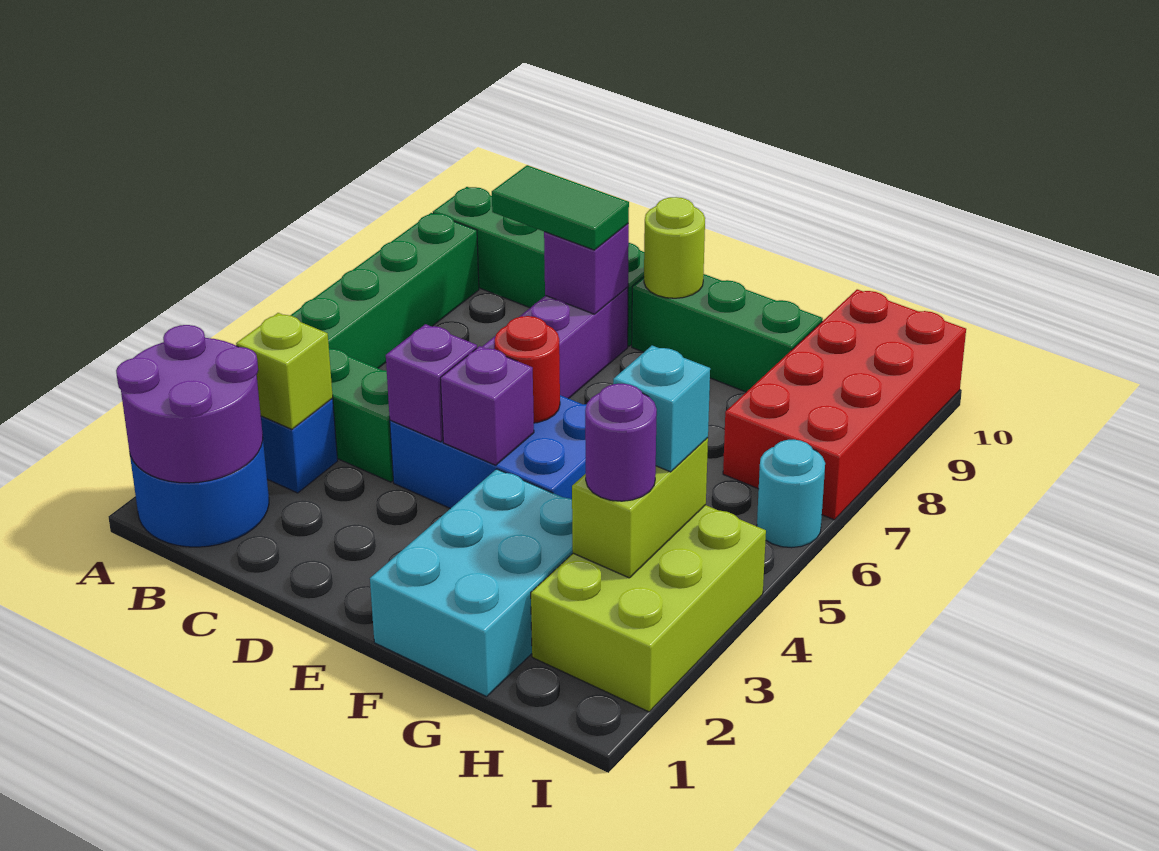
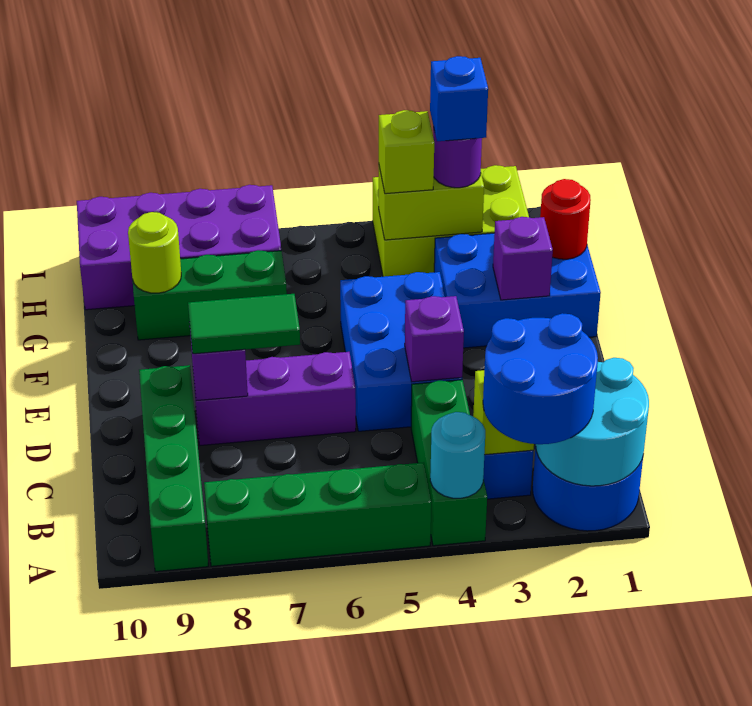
purple 2x2 round brick [116,325,263,483] -> cyan 2x2 round brick [536,358,649,486]
none -> blue 2x2 round brick [483,313,598,444]
green 1x2 tile [492,165,629,250] -> green 1x2 tile turned to [188,294,300,354]
purple 1x1 brick [440,346,534,465] -> purple 1x1 brick moved to [493,217,553,300]
red 1x1 round brick [495,316,560,423] -> red 1x1 round brick moved to [540,179,591,259]
green 1x3 brick [632,274,823,392] -> green 1x3 brick turned to [133,250,287,340]
lime 1x1 round brick [644,197,705,298] -> lime 1x1 round brick moved to [128,212,181,293]
cyan 2x3 brick [370,469,573,697] -> blue 2x3 brick [434,233,601,348]
none -> blue 1x1 brick [430,56,488,141]
cyan 1x1 brick [613,346,710,472] -> lime 1x1 brick [379,110,434,194]
red 2x4 brick [723,289,966,520] -> purple 2x4 brick [77,185,281,310]
cyan 1x1 round brick [757,439,825,548] -> cyan 1x1 round brick moved to [430,412,485,498]

